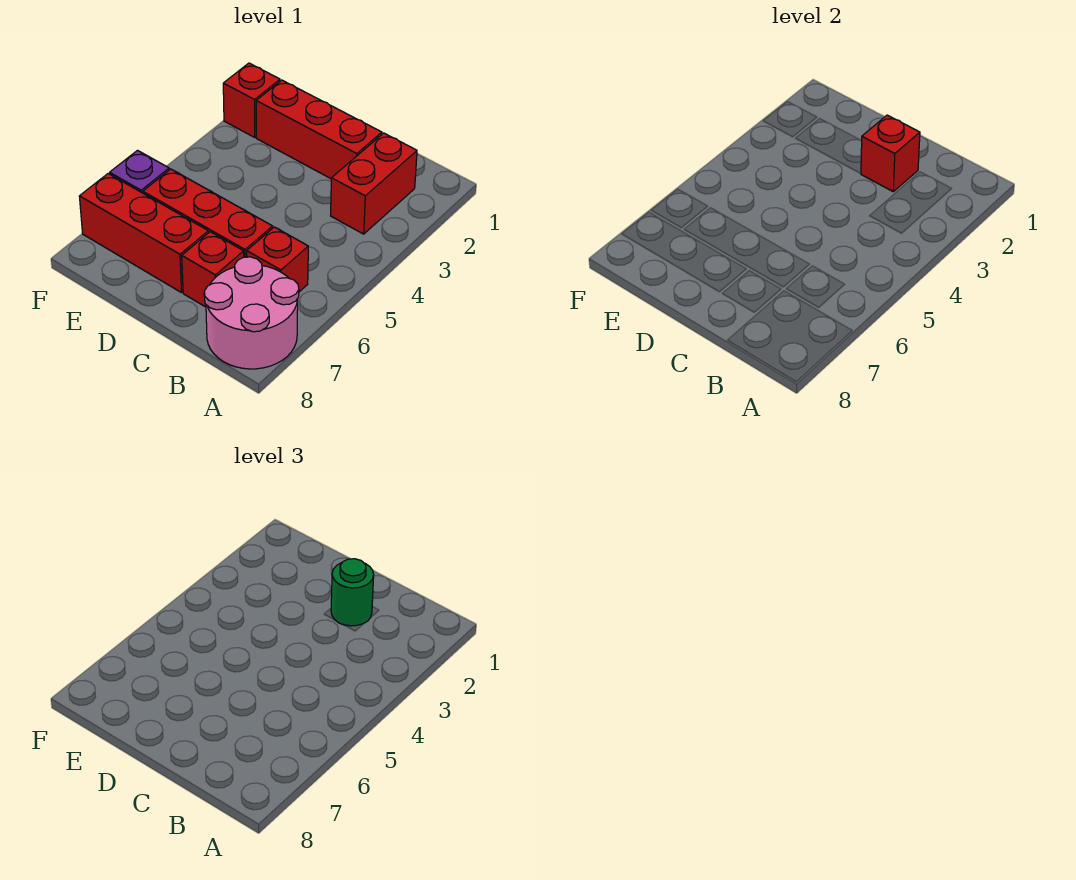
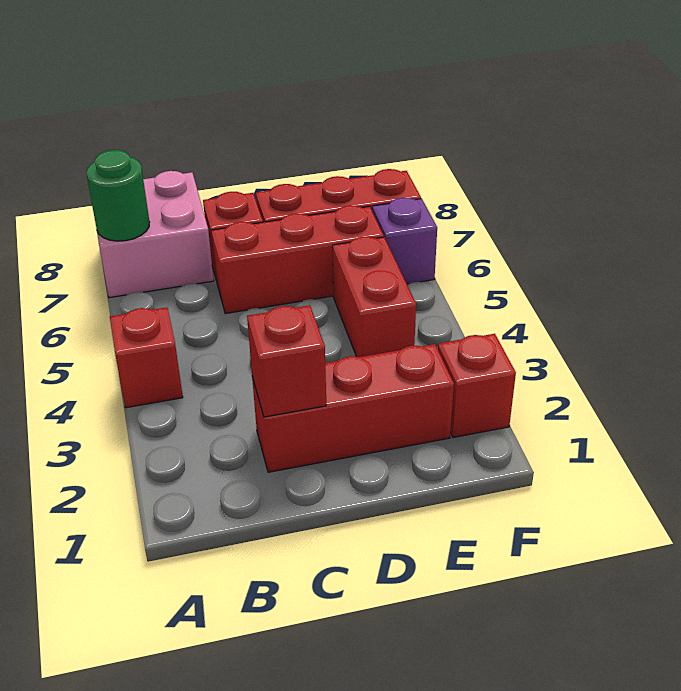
pink 2x2 round brick [204,257,299,369] -> pink 2x2 brick [97,171,214,298]
red 1x2 brick [331,133,417,234] -> red 1x2 brick moved to [332,237,416,357]
red 1x1 brick [247,227,308,292] -> red 1x1 brick moved to [110,307,183,408]
green 1x1 round brick [331,559,374,626] -> green 1x1 round brick moved to [86,150,149,241]

